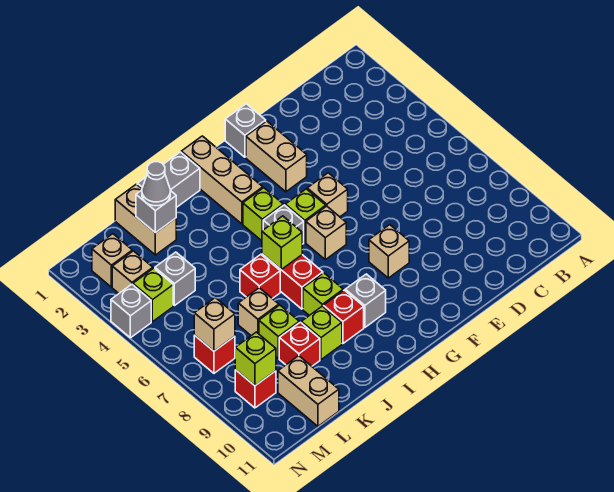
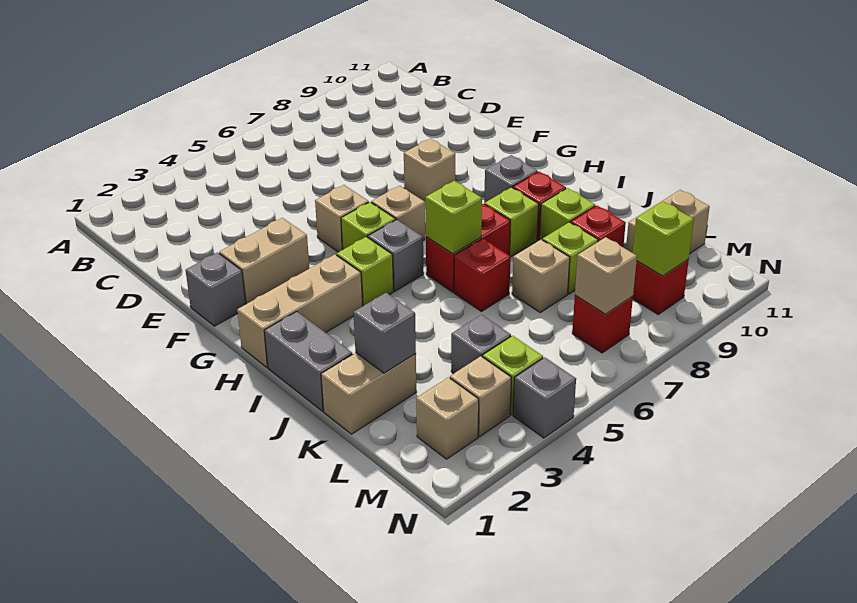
grey 1x1 cone [142,162,170,206] -> none

